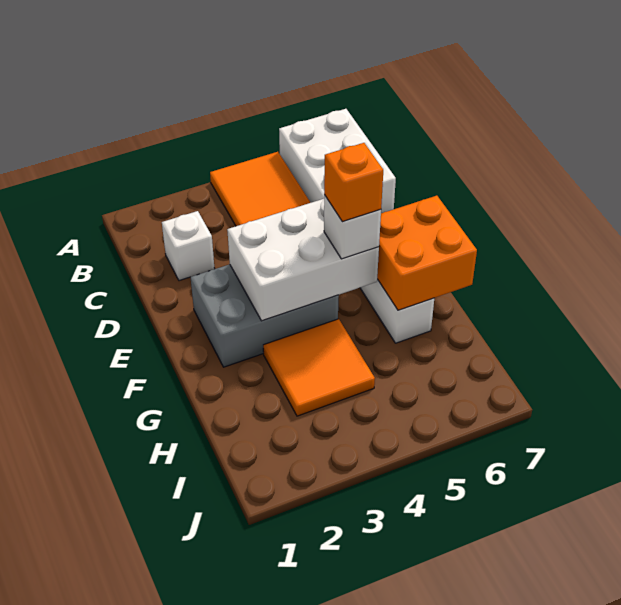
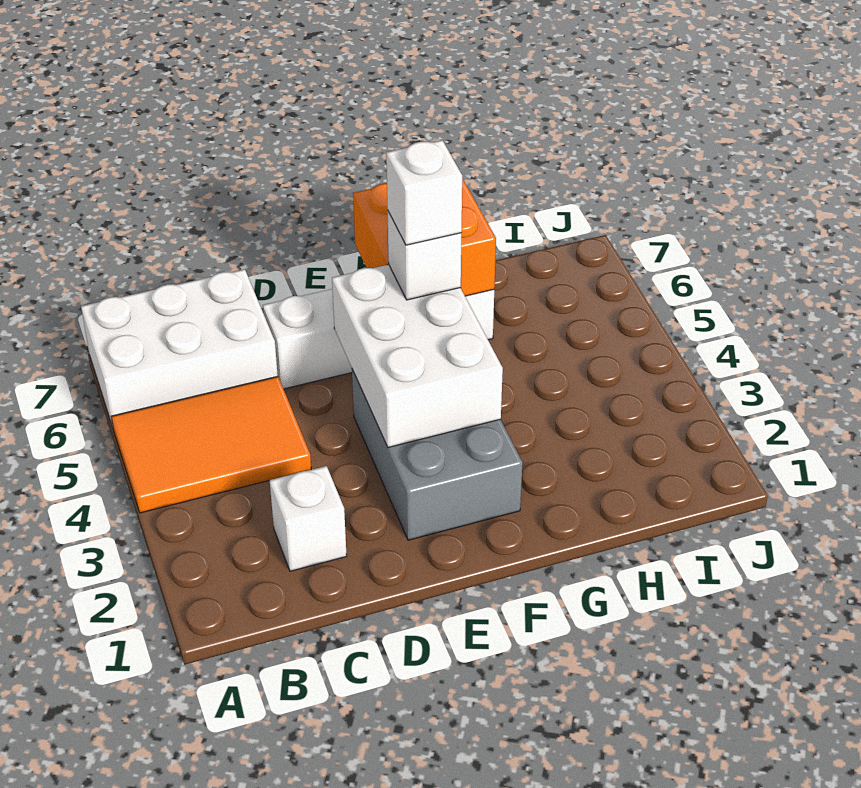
orange 1x1 brick [324,143,383,222] -> white 1x1 brick [386,140,462,245]
orange 2x2 tile [263,319,375,416] -> none

